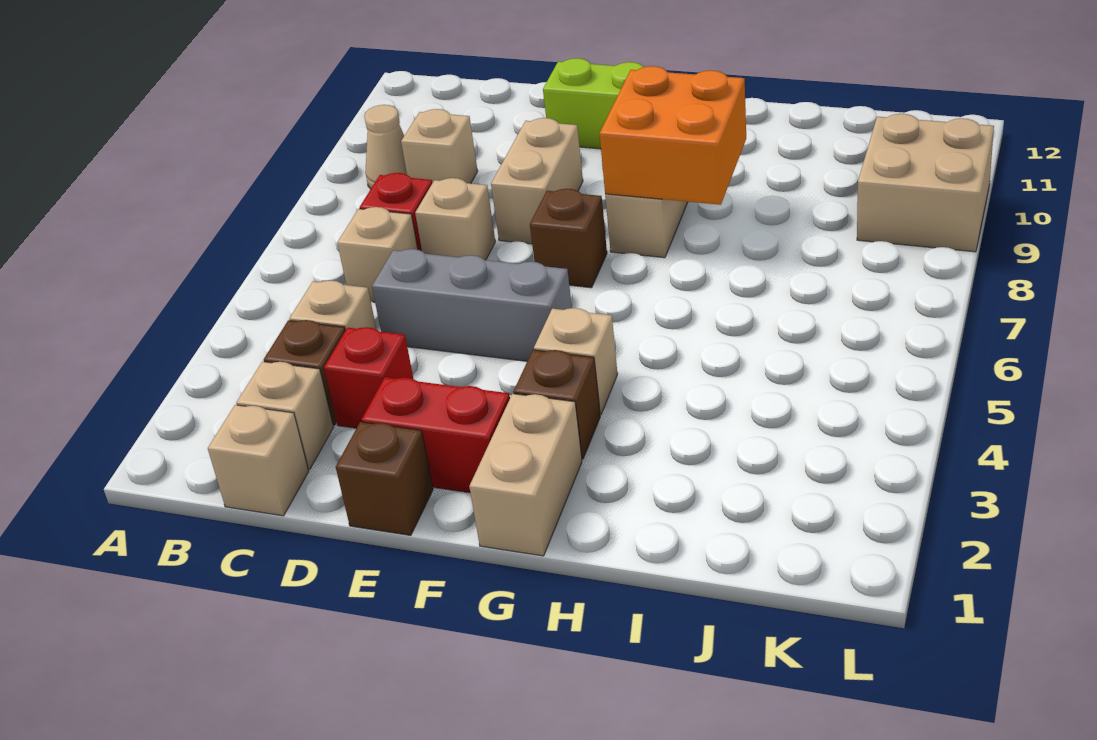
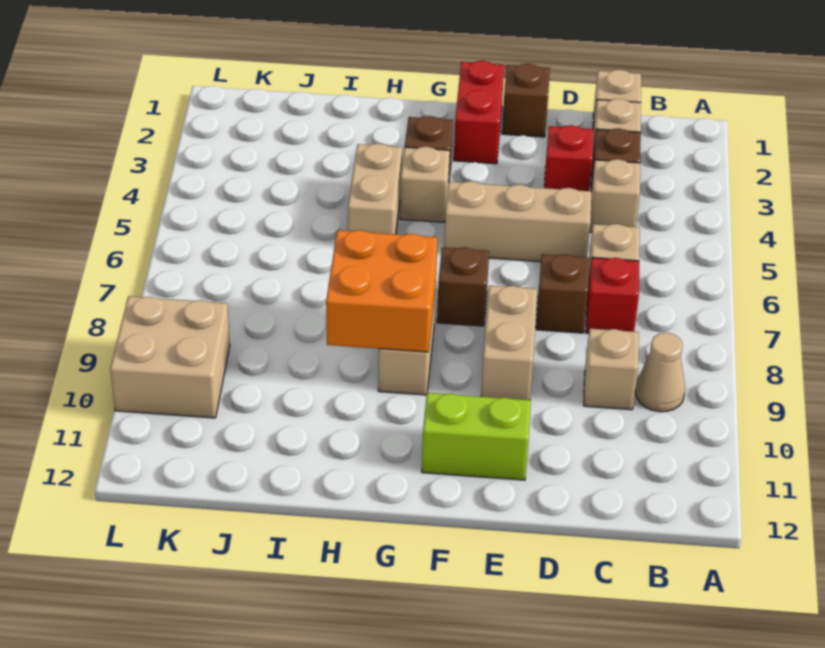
grey 1x3 brick [372,249,572,361] -> tan 1x3 brick [444,181,591,262]
tan 1x1 brick [415,178,495,260] -> brown 1x1 brick [536,254,589,333]
red 1x2 brick [362,377,510,493] -> red 1x2 brick turned to [454,61,504,164]
tan 1x2 brick [469,394,582,556] -> tan 1x2 brick moved to [348,143,402,234]

